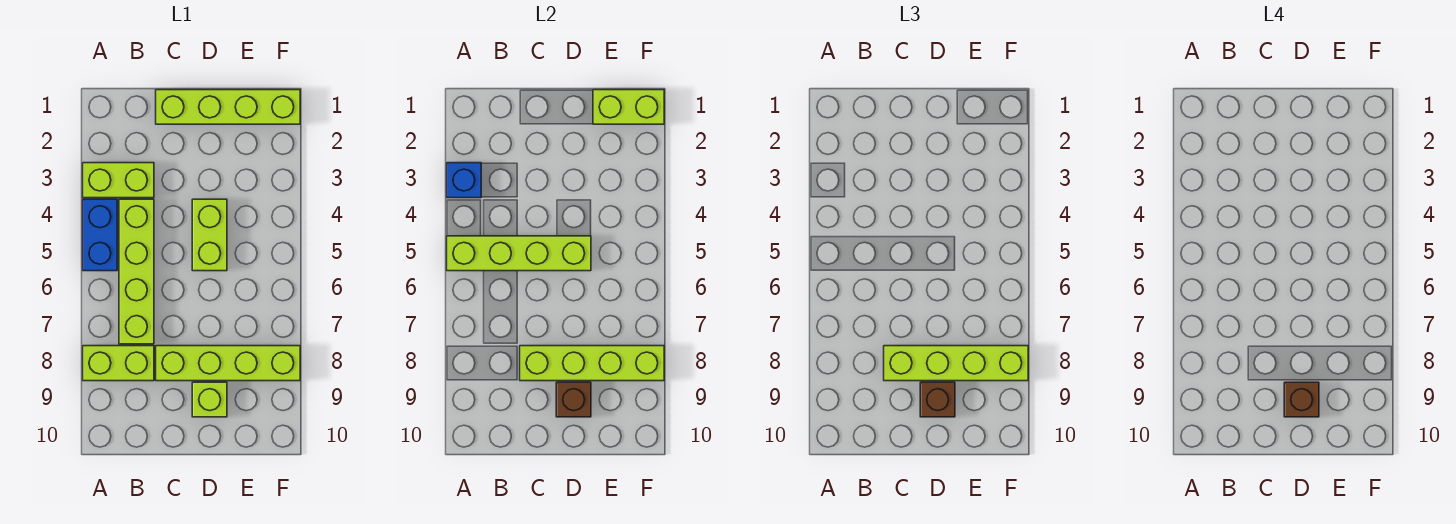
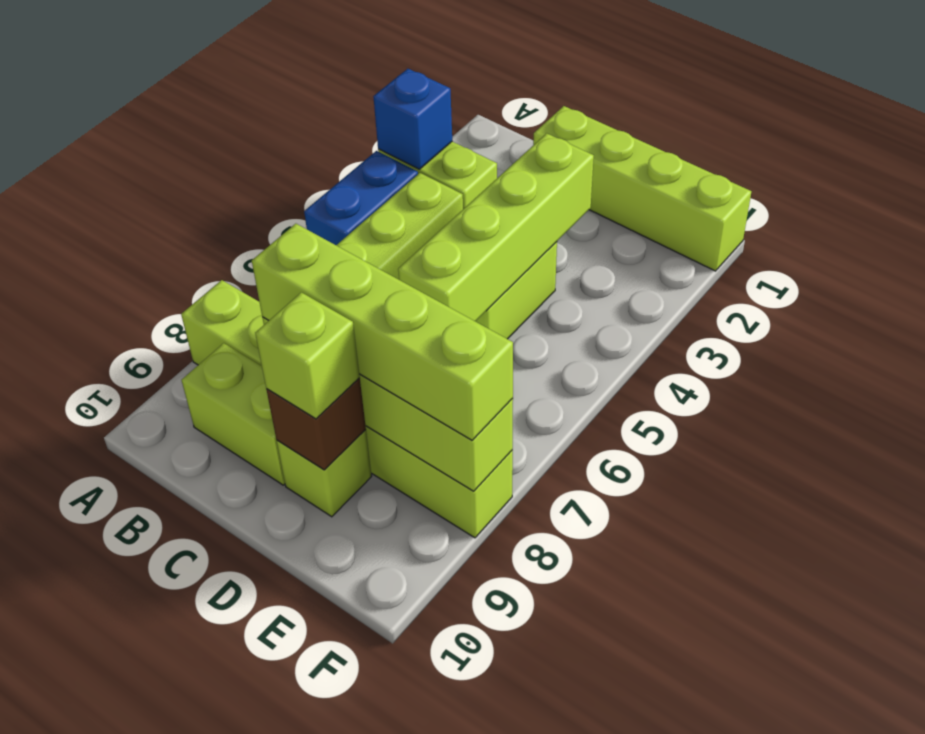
lime 1x4 brick [447,236,591,271] -> lime 1x4 brick turned to [398,133,594,321]
brown 1x1 brick [920,382,955,417] -> lime 1x1 brick [255,292,360,419]
brown 1x1 brick [1284,382,1319,417] -> none
lime 1x2 brick [593,90,664,124] -> lime 1x2 brick moved to [182,343,285,485]

